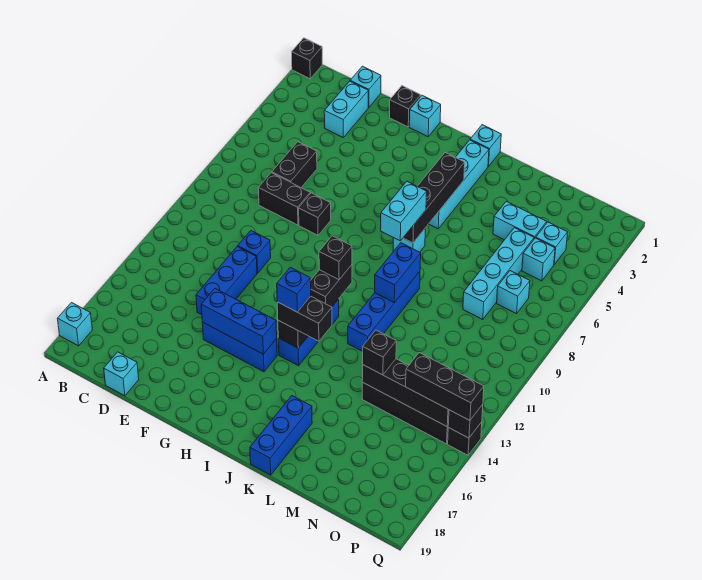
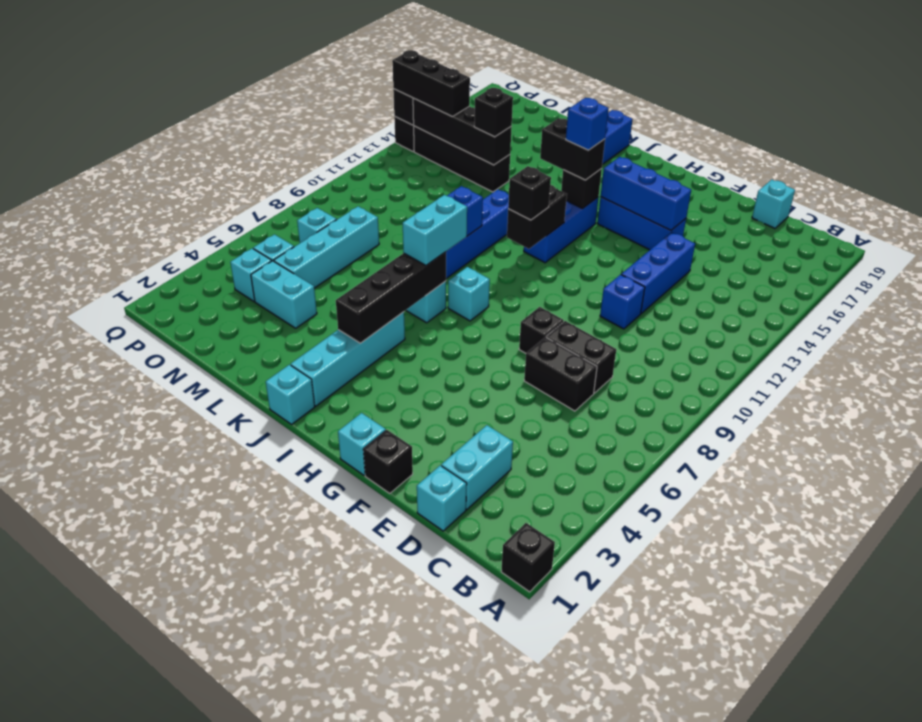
cyan 1x1 brick [58,303,92,346] -> cyan 1x1 brick moved to [448,267,490,321]
black 1x2 brick [272,142,317,187] -> black 1x2 brick turned to [524,337,597,411]

